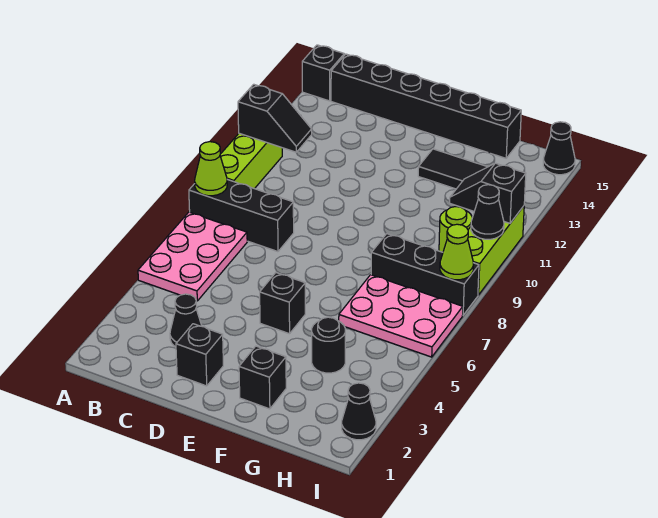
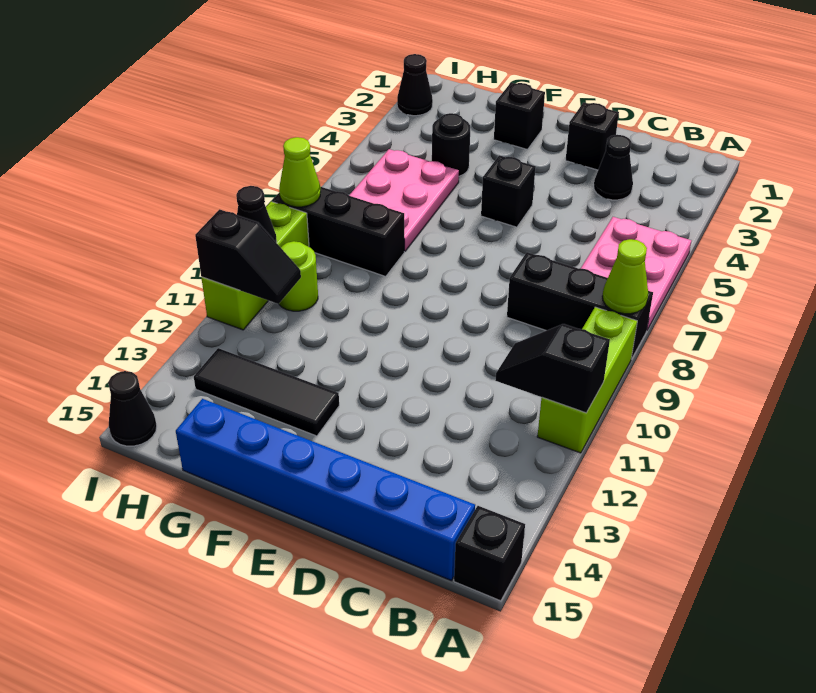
black 1x6 brick [331,54,521,158] -> blue 1x6 brick [176,399,475,581]
pink 2x3 plate [339,275,463,357] -> pink 2x3 plate turned to [349,149,459,251]

